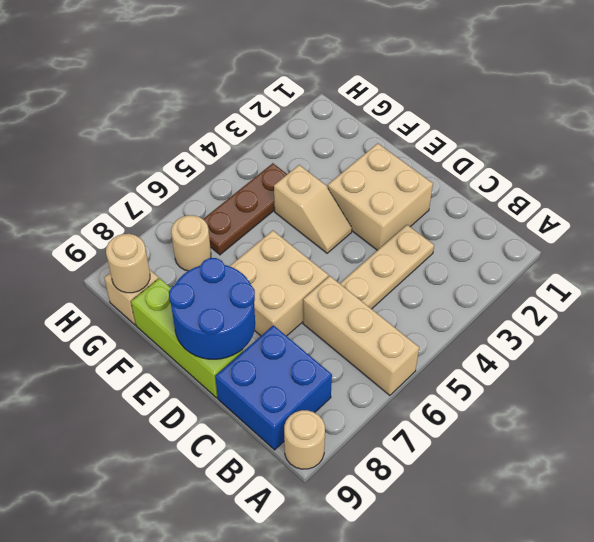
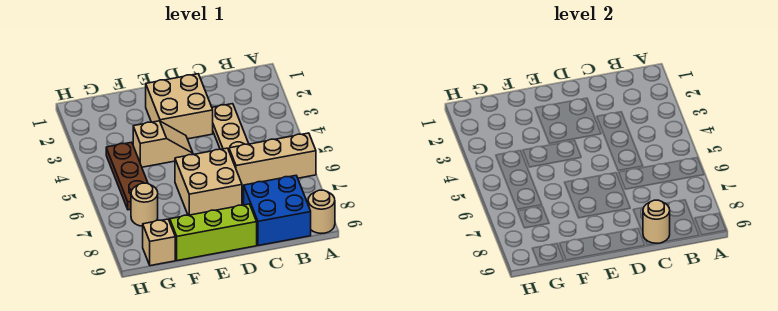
blue 2x2 round brick [169,258,255,359] -> none
tan 1x1 round brick [106,234,150,293] -> tan 1x1 round brick moved to [643,200,670,243]

